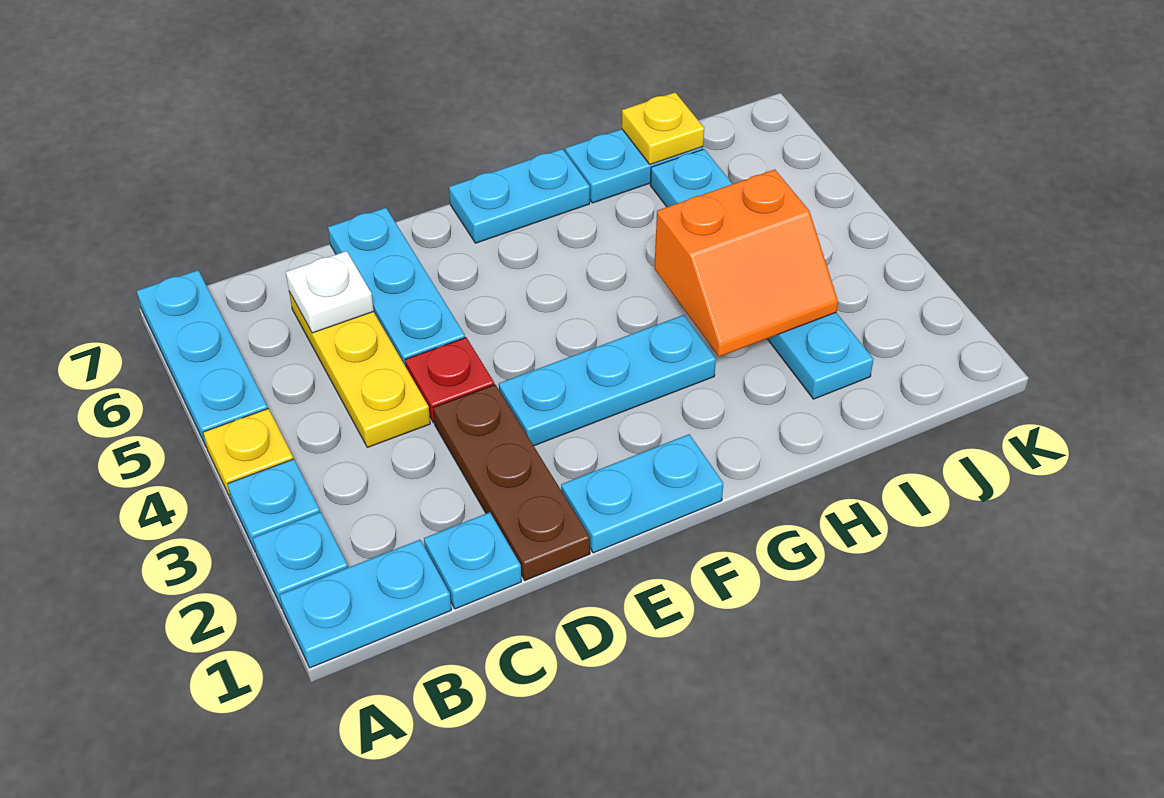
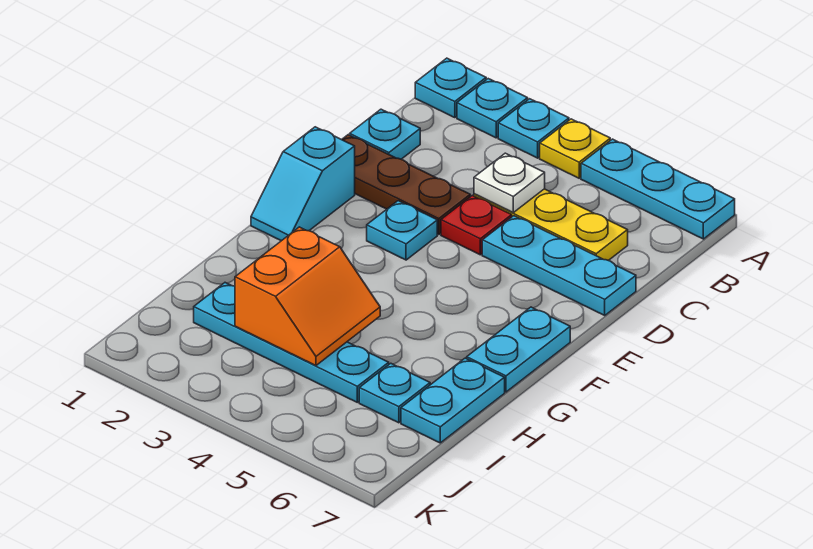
cyan 1x2 plate [280,540,451,668] -> cyan 1x1 plate [415,58,486,118]
white 1x1 plate [286,251,374,333] -> white 1x1 plate moved to [474,153,545,213]
cyan 1x2 plate [561,434,723,553] -> cyan 1x2 slope [251,127,355,241]
cyan 1x3 plate [499,315,716,446] -> cyan 1x1 plate [367,201,437,260]
orange 2x2 slope [655,170,838,357] -> orange 2x2 slope turned to [235,227,380,366]
yellow 1x1 plate [622,92,704,164] -> none

